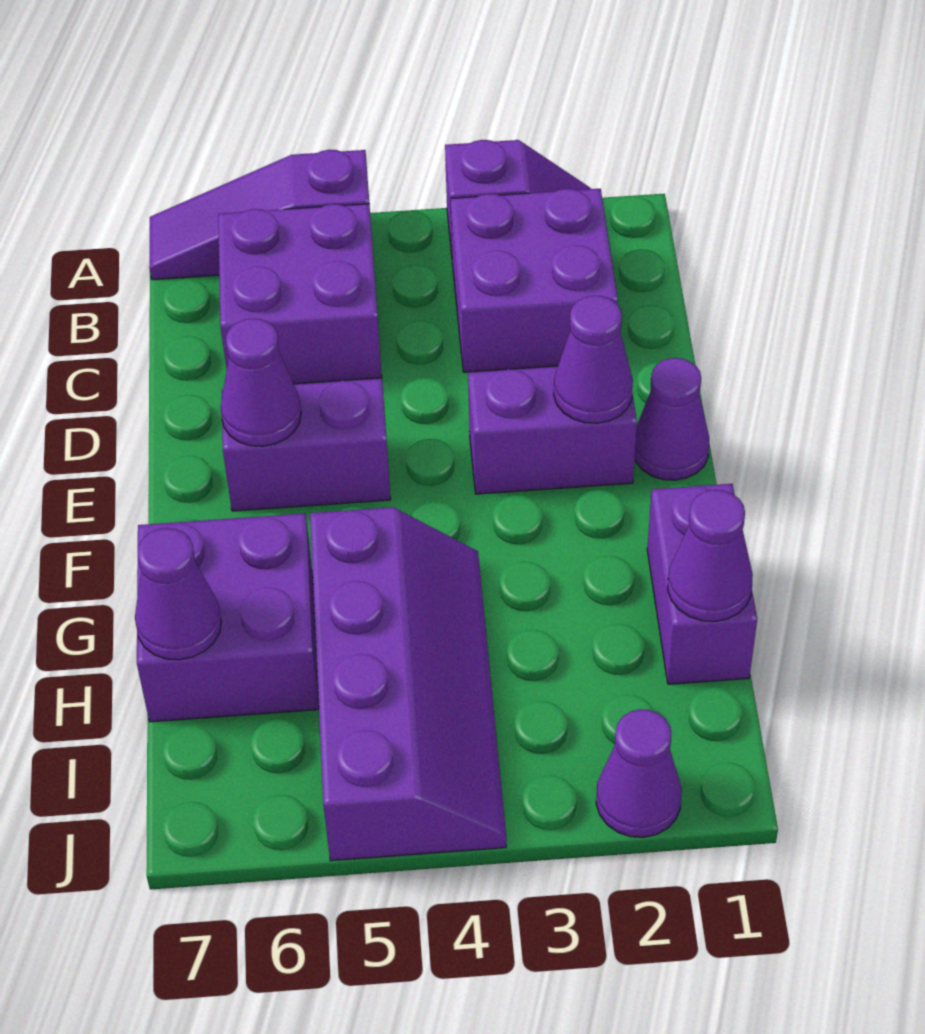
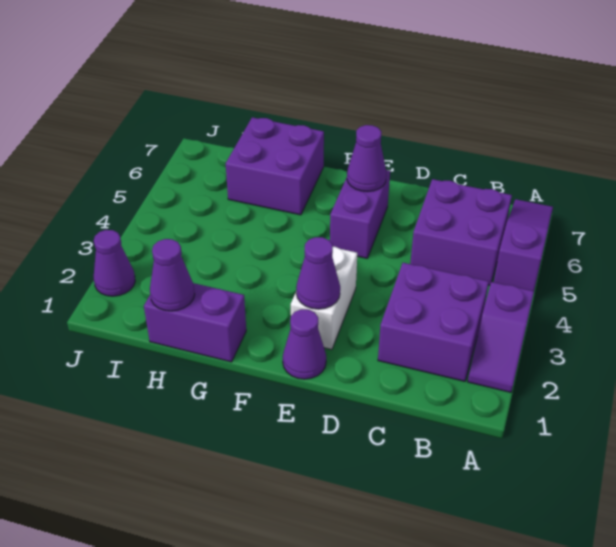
purple 1x2 brick [468,366,637,494] -> white 1x2 brick [291,247,357,350]
purple 2x4 slope [310,507,506,861] -> none
purple 1x1 cone [135,528,222,660] -> none

